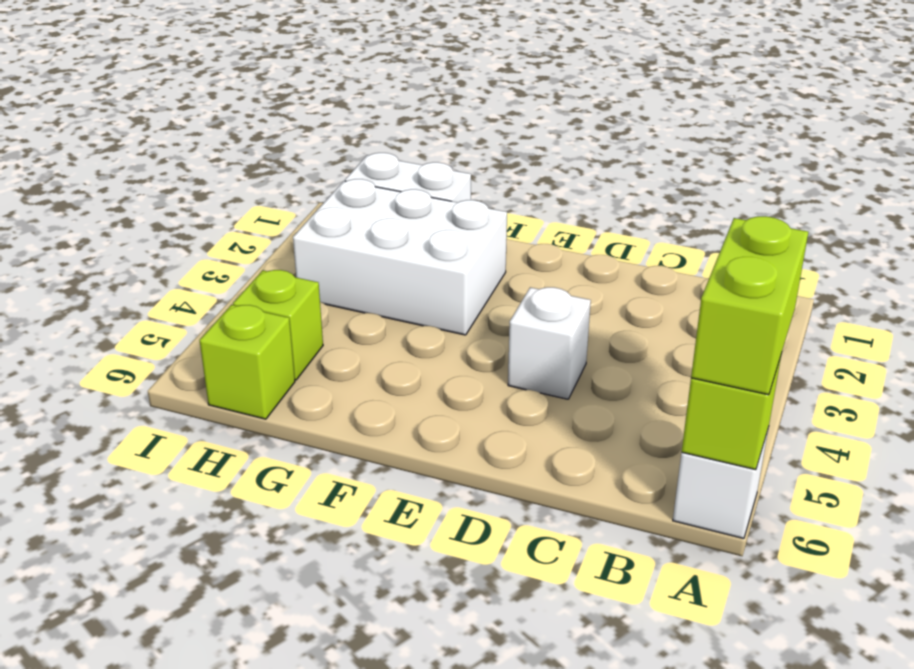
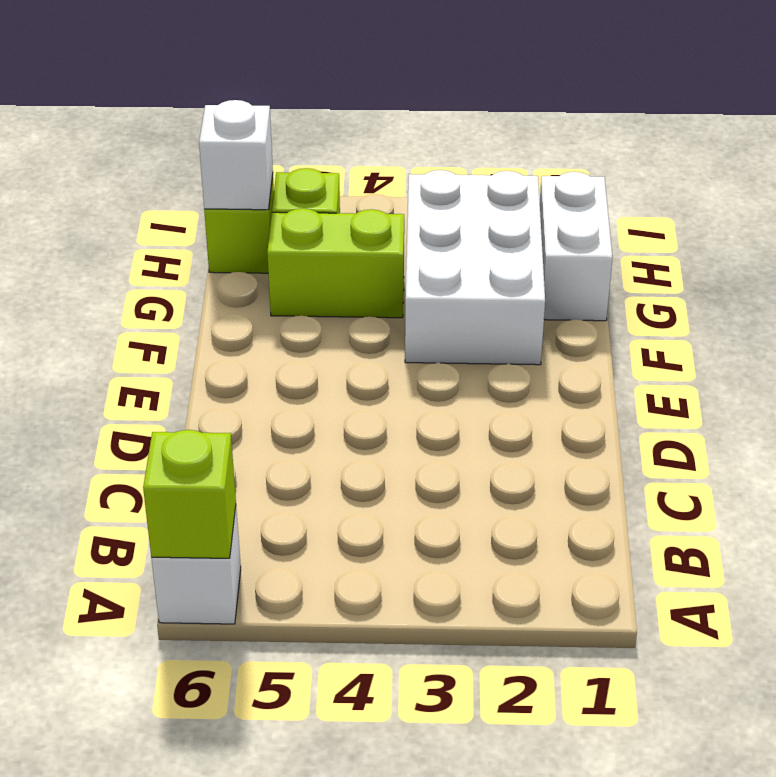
lime 1x2 brick [691,216,808,395] -> lime 1x2 brick moved to [267,209,404,318]
white 1x1 brick [508,287,591,399] -> white 1x1 brick moved to [199,100,273,210]

